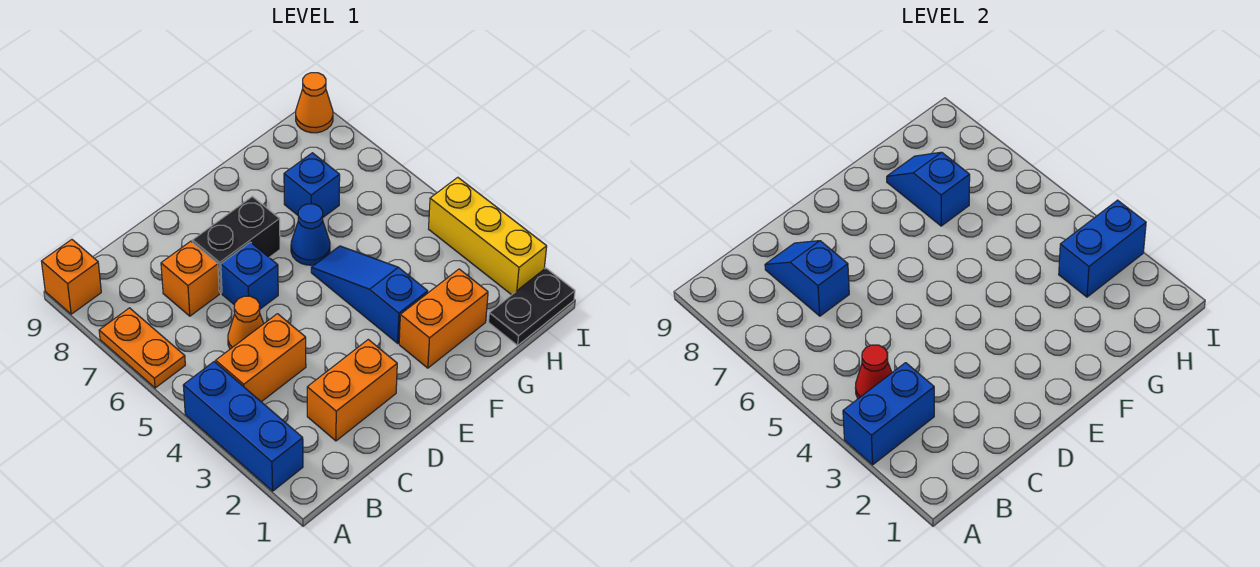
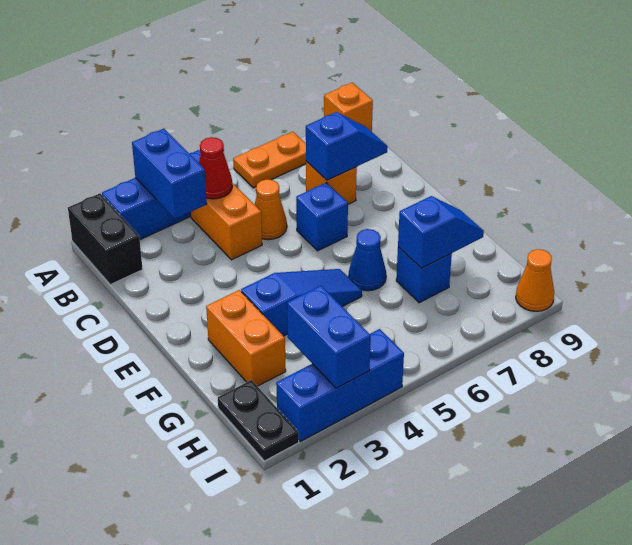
orange 1x2 brick [307,339,397,441] -> none
black 1x2 brick [192,197,280,293] -> black 1x2 brick moved to [68,194,143,284]
yellow 1x3 brick [429,177,547,295] -> blue 1x3 brick [276,329,404,442]

